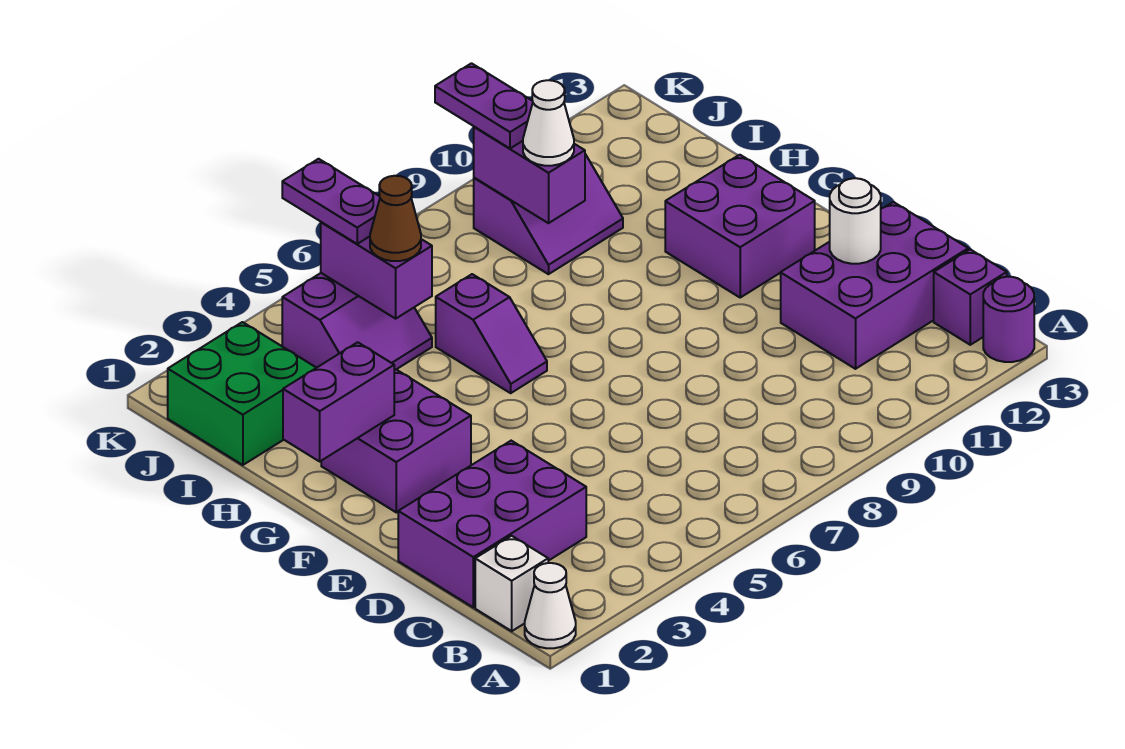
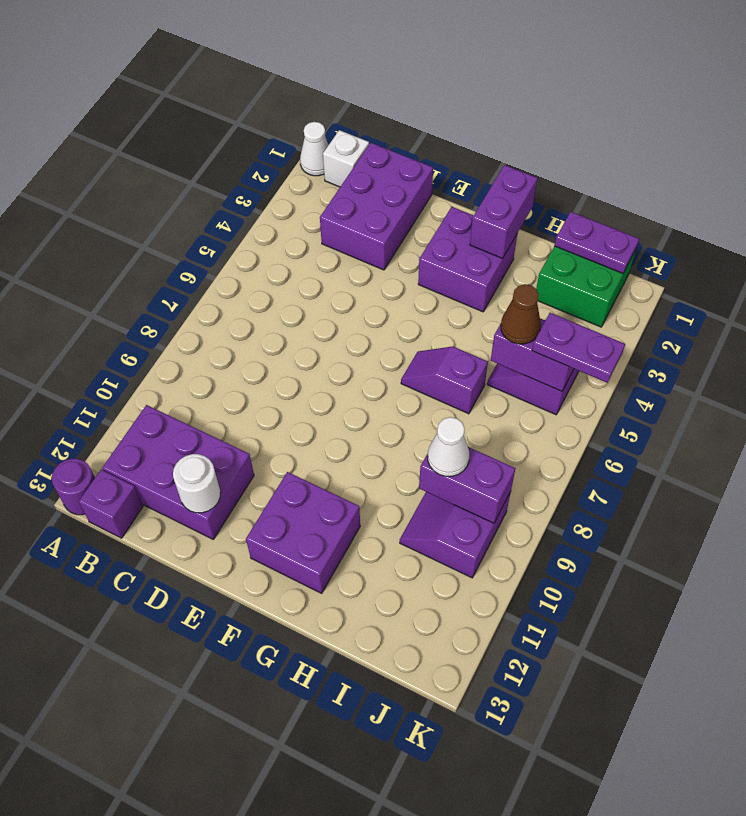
purple 2x3 brick [781,202,968,369] -> purple 2x3 brick turned to [102,405,254,539]
purple 1x2 plate [435,63,533,148] -> purple 1x2 plate moved to [555,212,639,273]

